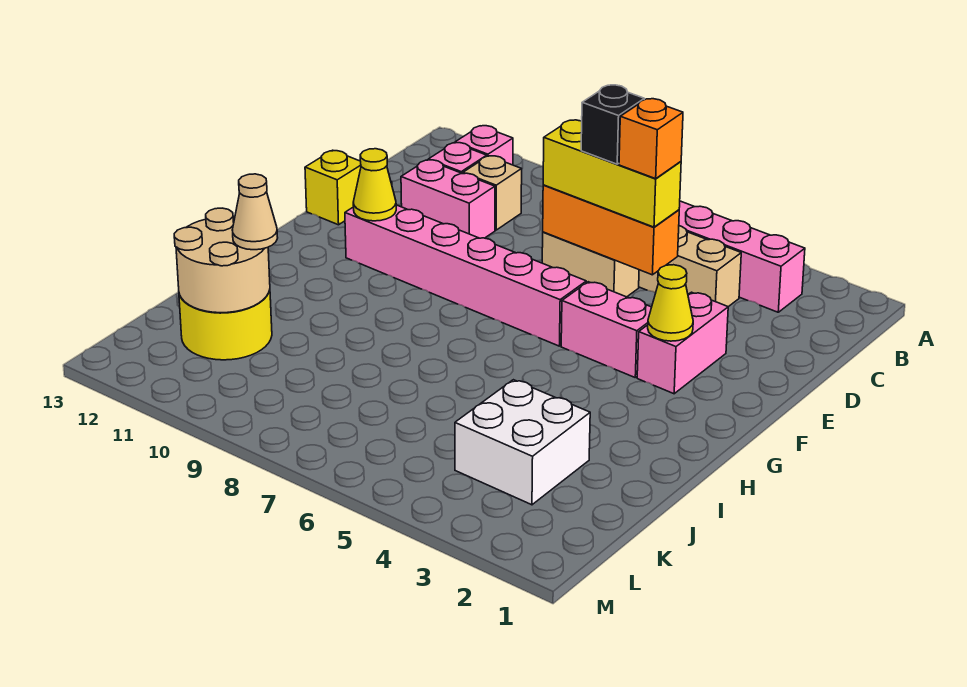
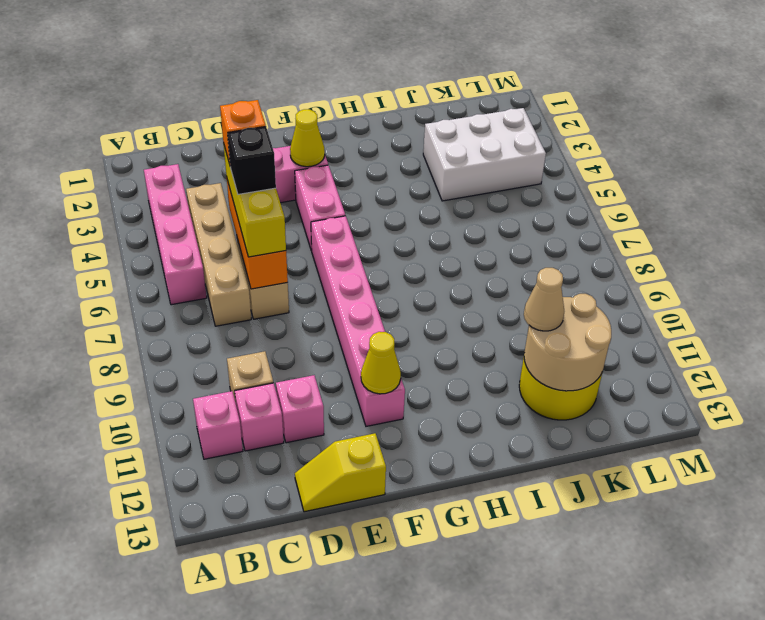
pink 1x2 brick [401,160,495,238] -> pink 1x1 brick [276,375,324,443]
white 2x2 brick [455,380,590,505] -> white 2x3 brick [423,108,546,201]

